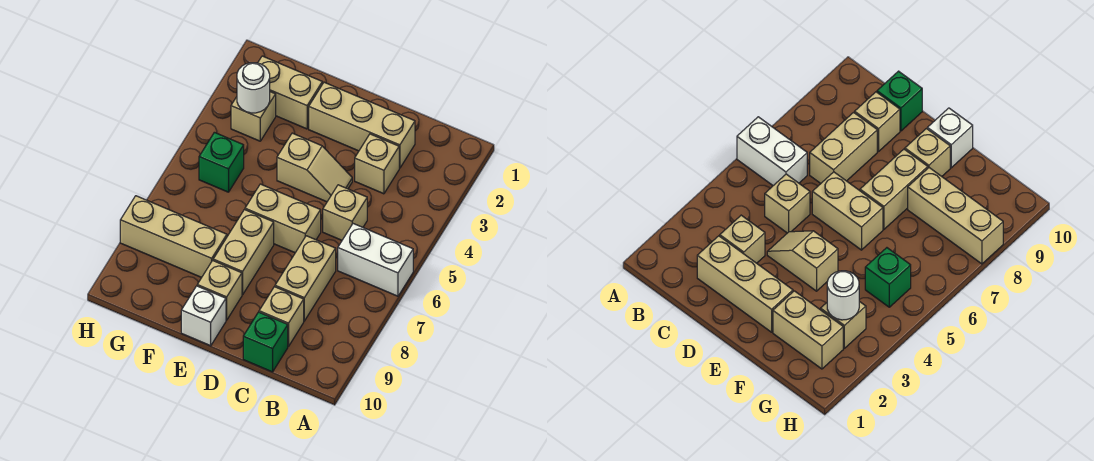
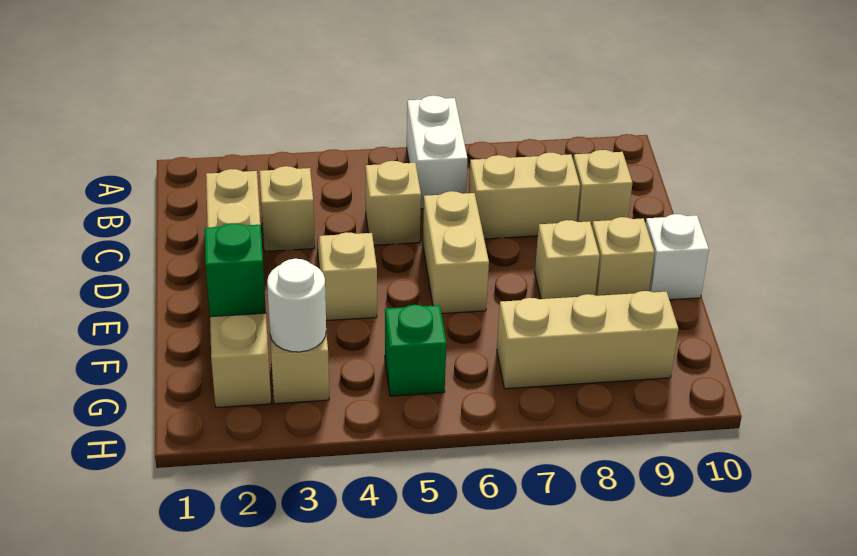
green 1x1 brick [243,312,288,372] -> green 1x1 brick moved to [205,223,266,317]
tan 1x2 brick [213,210,274,295] -> tan 1x1 brick [535,220,600,299]
tan 1x3 brick [120,196,227,278] -> tan 1x3 brick turned to [497,291,679,389]

